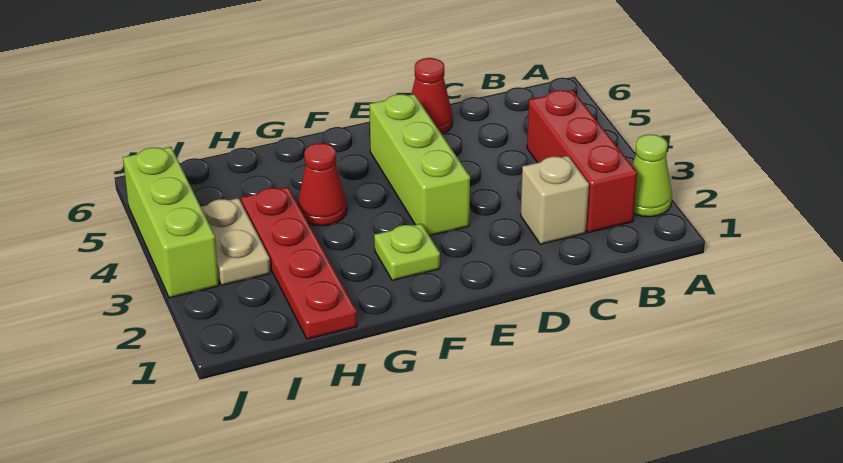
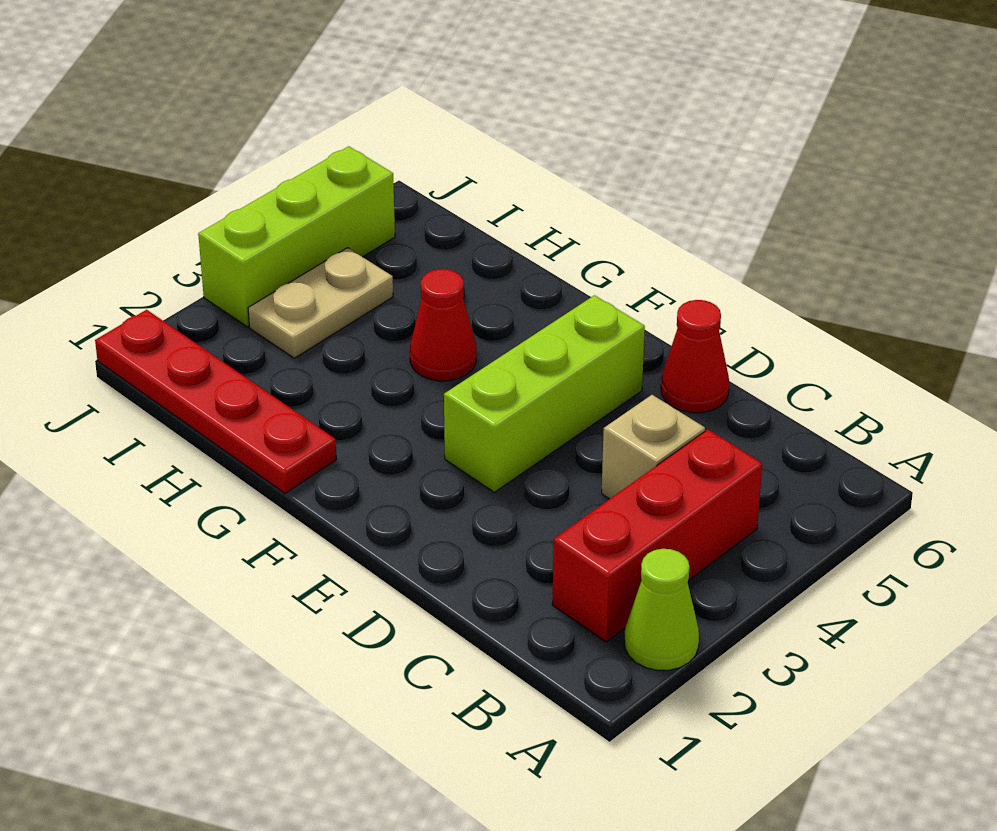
tan 1x1 brick [520,156,589,244] -> tan 1x1 brick moved to [602,395,705,499]
lime 1x1 plate [374,223,440,280] -> none
red 1x4 plate [241,187,357,339] -> red 1x4 plate turned to [95,310,337,493]

